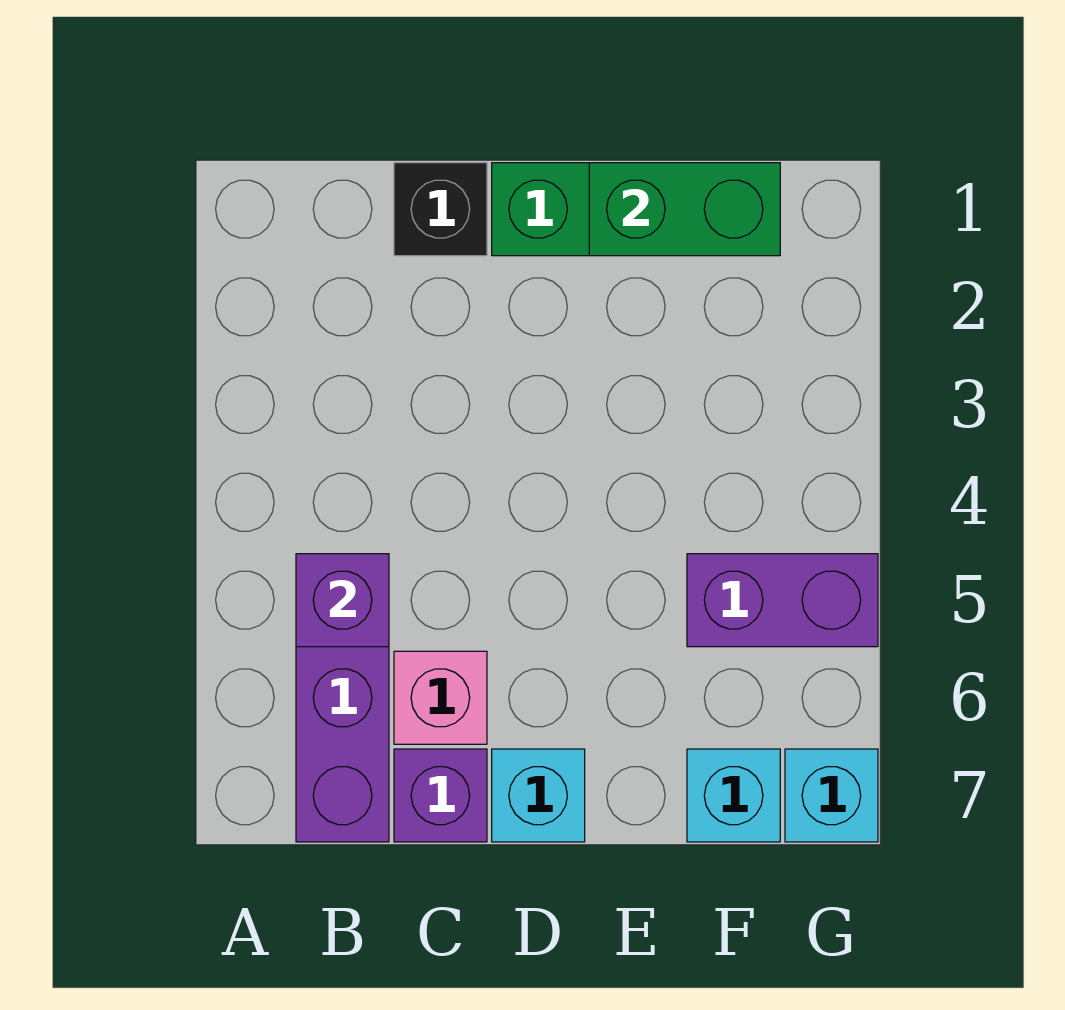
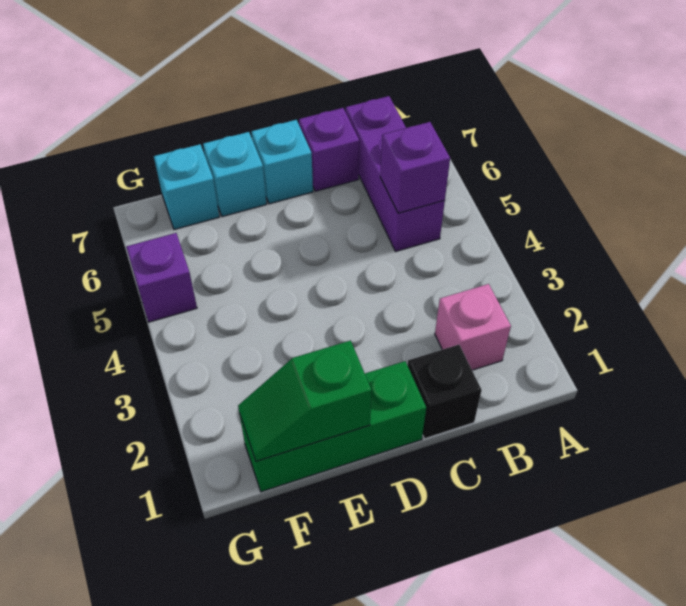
pink 1x1 brick [394,651,487,744] -> pink 1x1 brick moved to [435,284,511,370]
green 1x2 brick [589,163,780,256] -> green 1x2 slope [238,341,372,461]
purple 1x2 brick [687,554,878,647] -> purple 1x1 brick [126,233,197,322]
cyan 1x1 brick [785,749,878,842] -> cyan 1x1 brick moved to [203,132,267,217]

